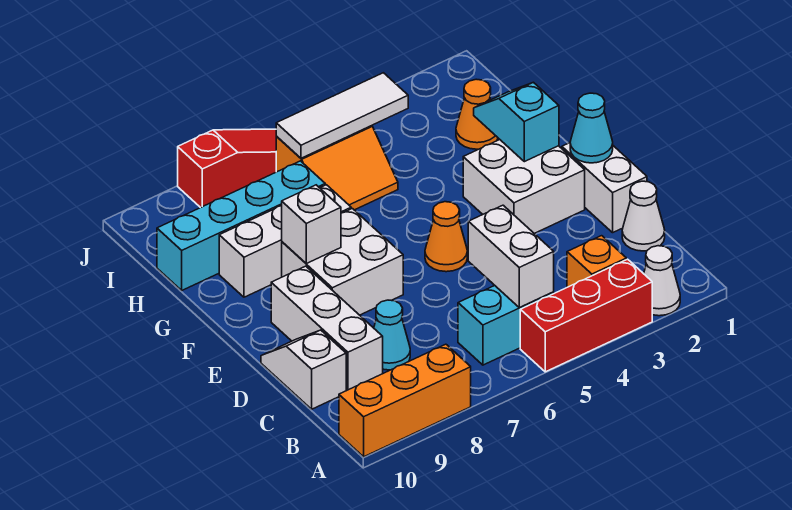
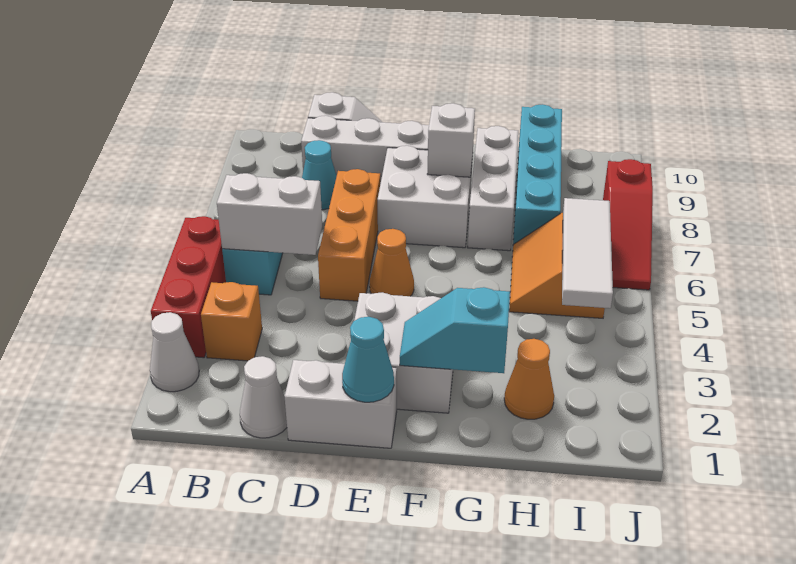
orange 1x3 brick [339,344,471,457] -> orange 1x3 brick moved to [318,169,380,301]
cyan 1x2 slope [474,82,559,162] -> cyan 1x2 slope turned to [400,287,510,373]

